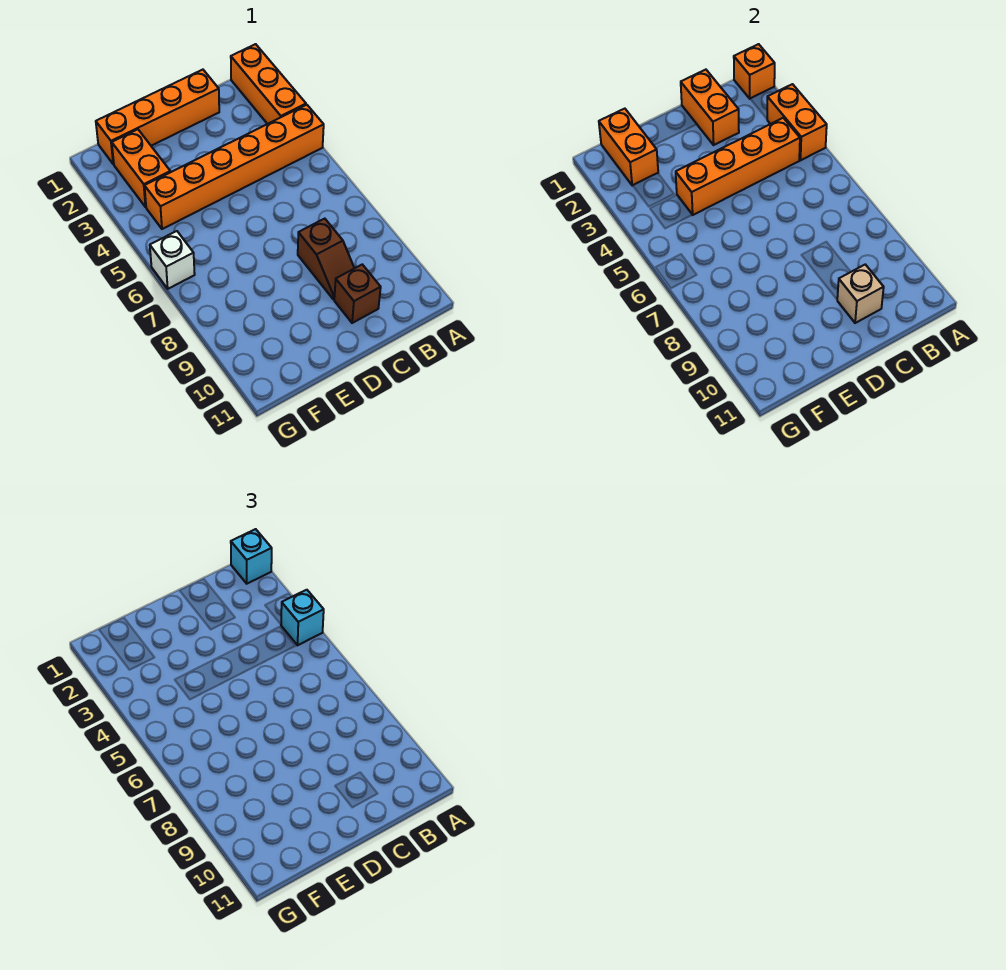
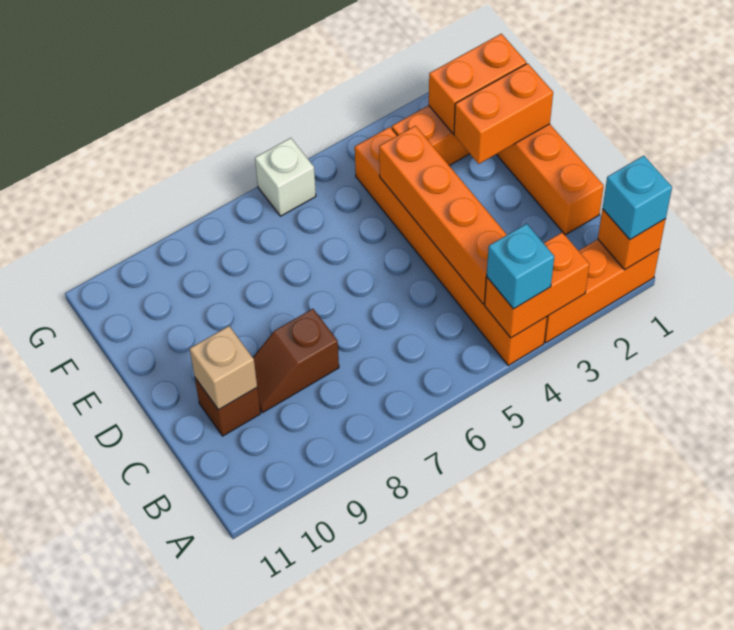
orange 1x2 brick [681,70,739,145] -> orange 1x2 brick moved to [454,63,553,164]

